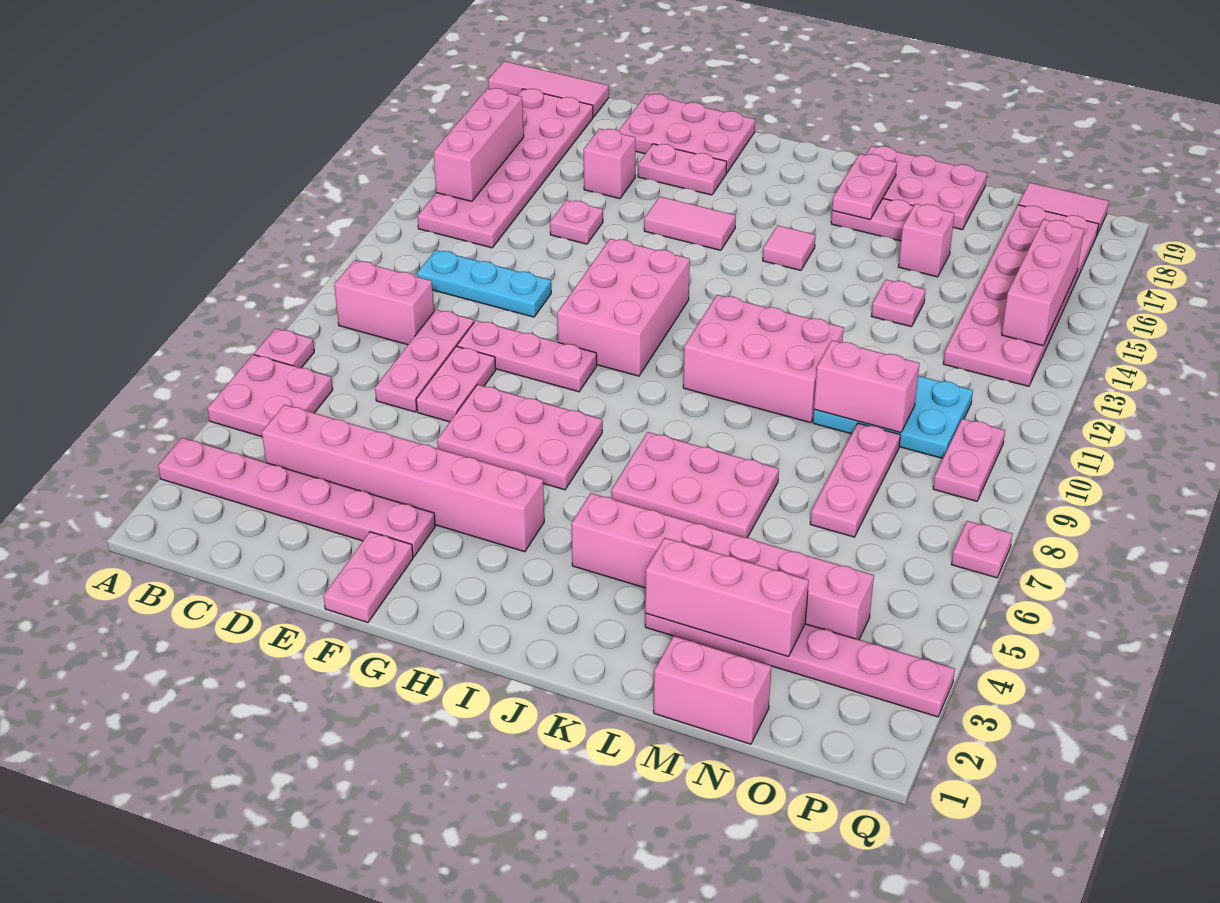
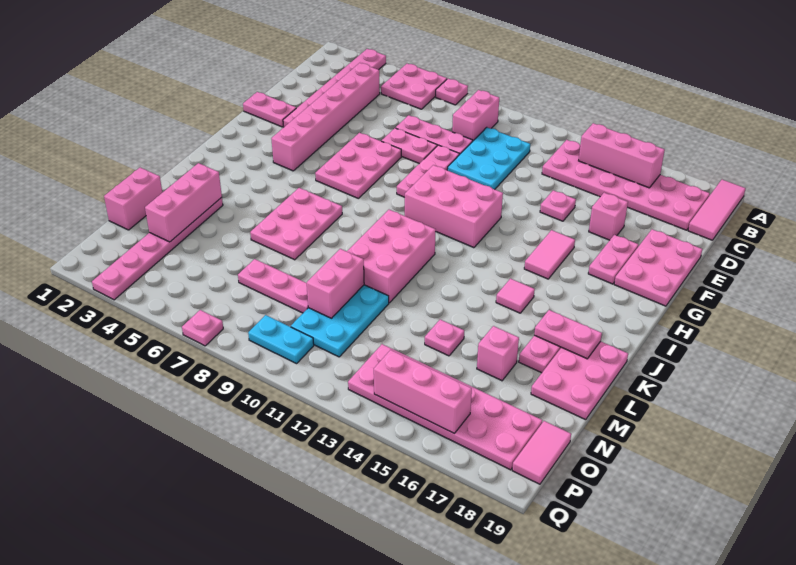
cyan 1x3 plate [417,250,551,317] -> cyan 2x3 plate [447,127,530,189]
pink 1x6 brick [571,493,874,640] -> none
pink 1x2 plate [933,419,1005,501] -> cyan 1x2 plate [248,315,314,364]

